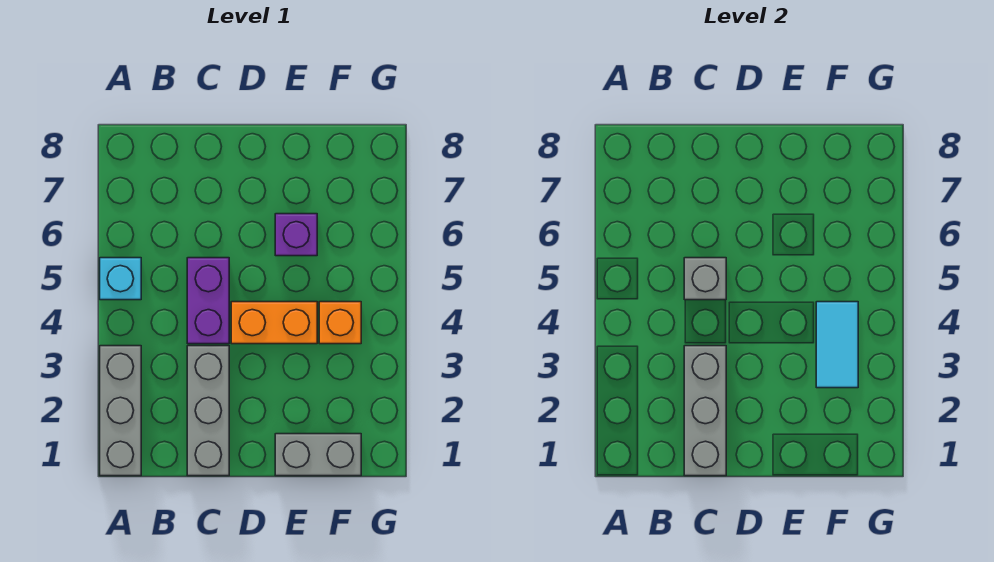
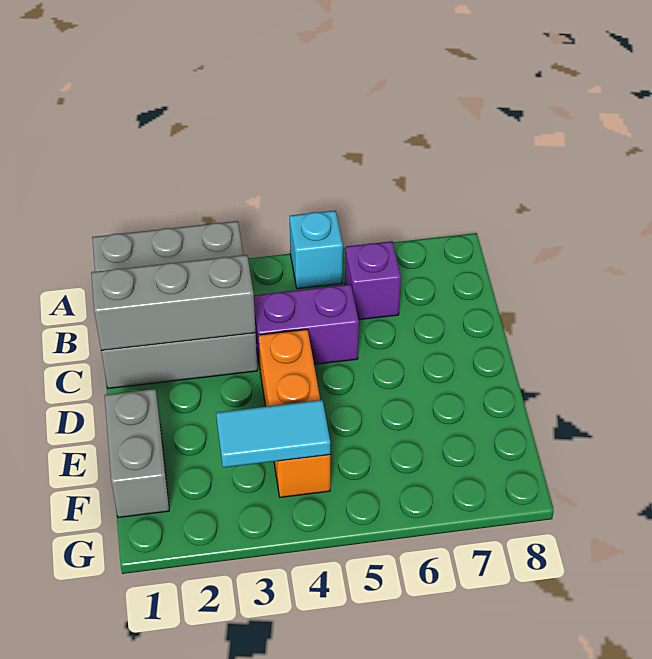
grey 1x1 brick [684,258,726,300] -> none
purple 1x1 brick [275,214,317,256] -> purple 1x1 brick moved to [345,241,401,320]

